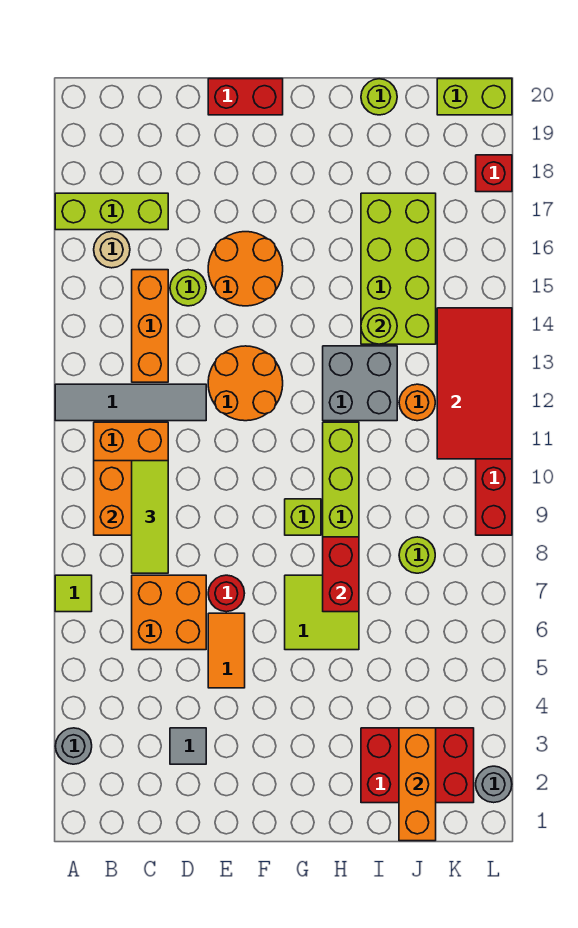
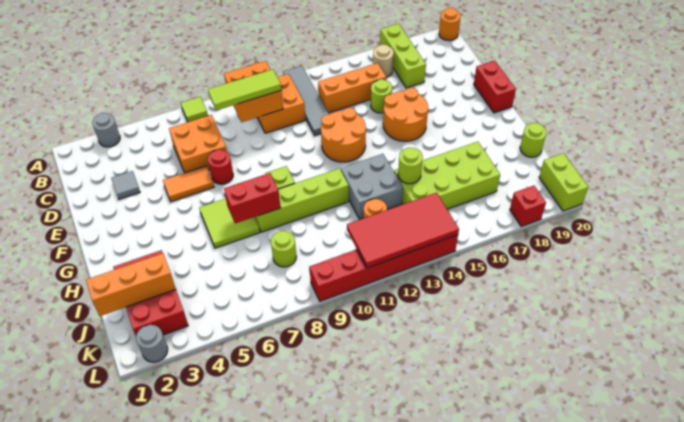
none -> orange 1x1 round brick [439,8,460,41]

